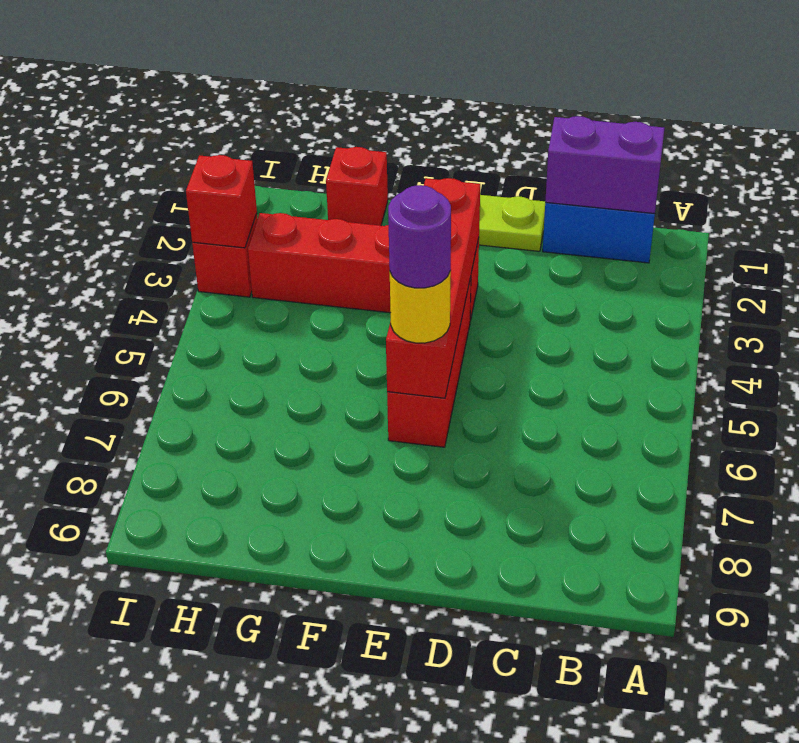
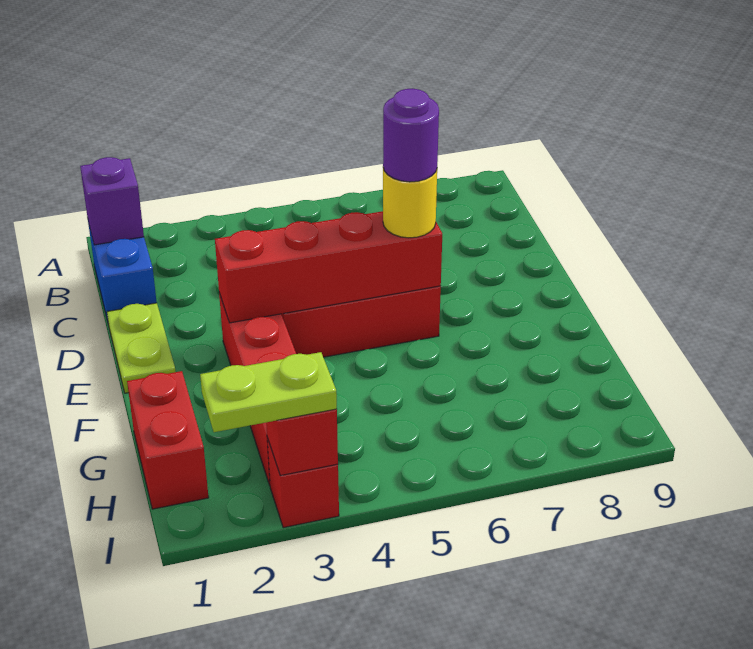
purple 1x2 brick [545,116,664,214] -> purple 1x1 brick [80,157,144,245]
red 1x1 brick [326,147,388,226] -> red 1x2 brick [127,371,209,509]
none -> lime 1x2 plate [200,352,337,432]

